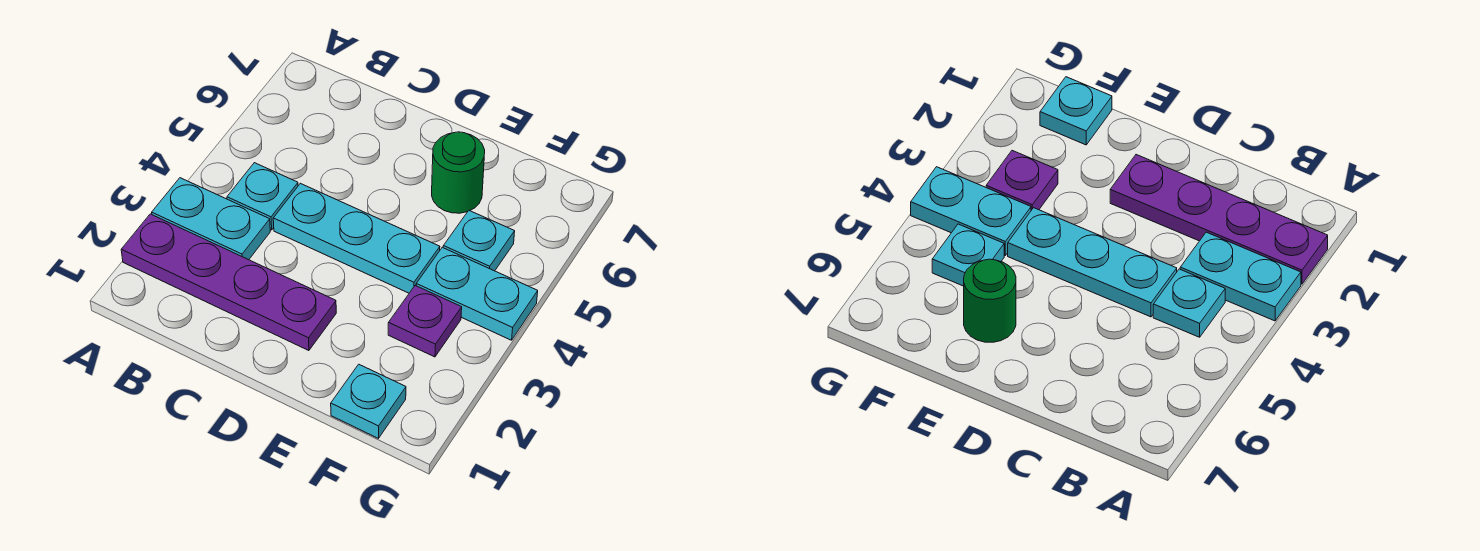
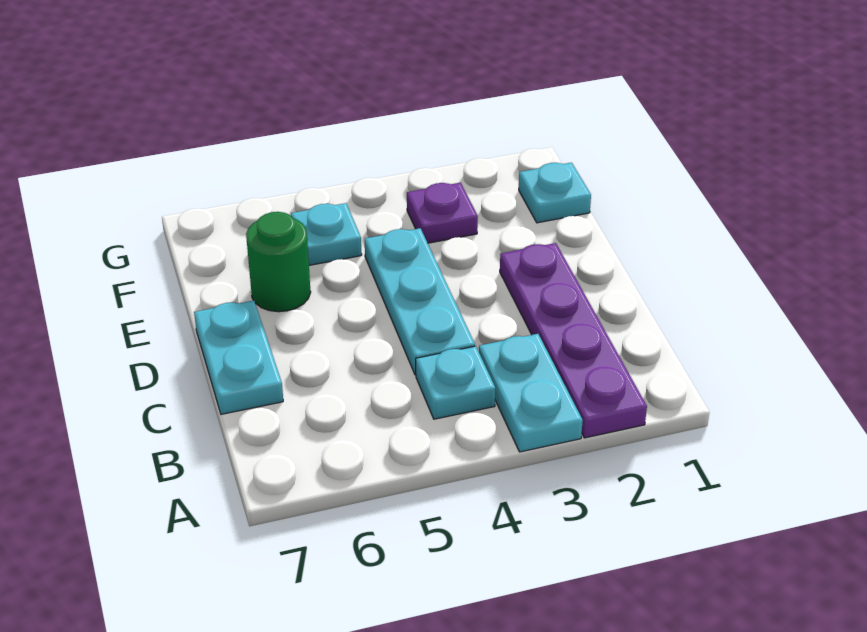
cyan 1x2 plate [416,247,538,340] -> cyan 1x2 plate moved to [194,300,283,414]

